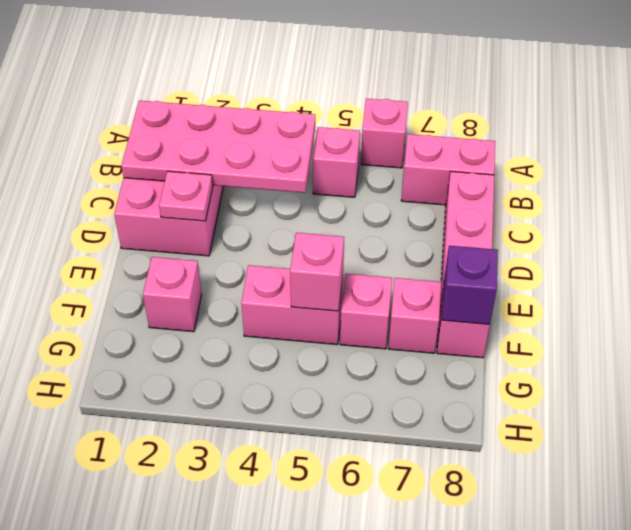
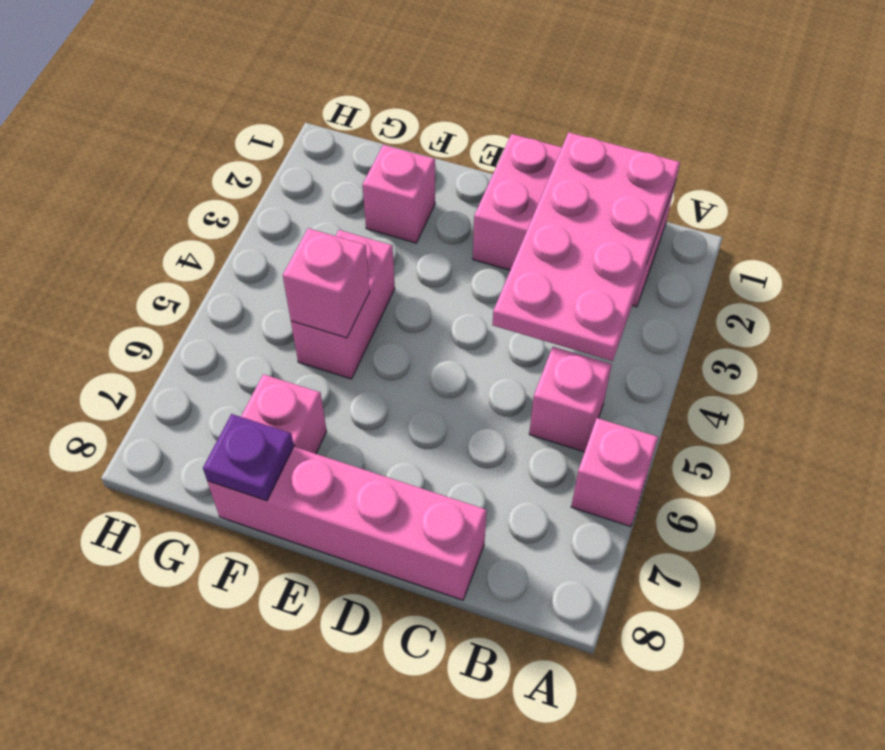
pink 1x2 brick [401,134,495,205] -> none
pink 1x1 plate [159,171,213,221] -> none
pink 1x1 brick [340,274,392,349] -> none
purple 1x1 brick [442,246,498,324] -> purple 1x1 plate [203,414,294,501]

